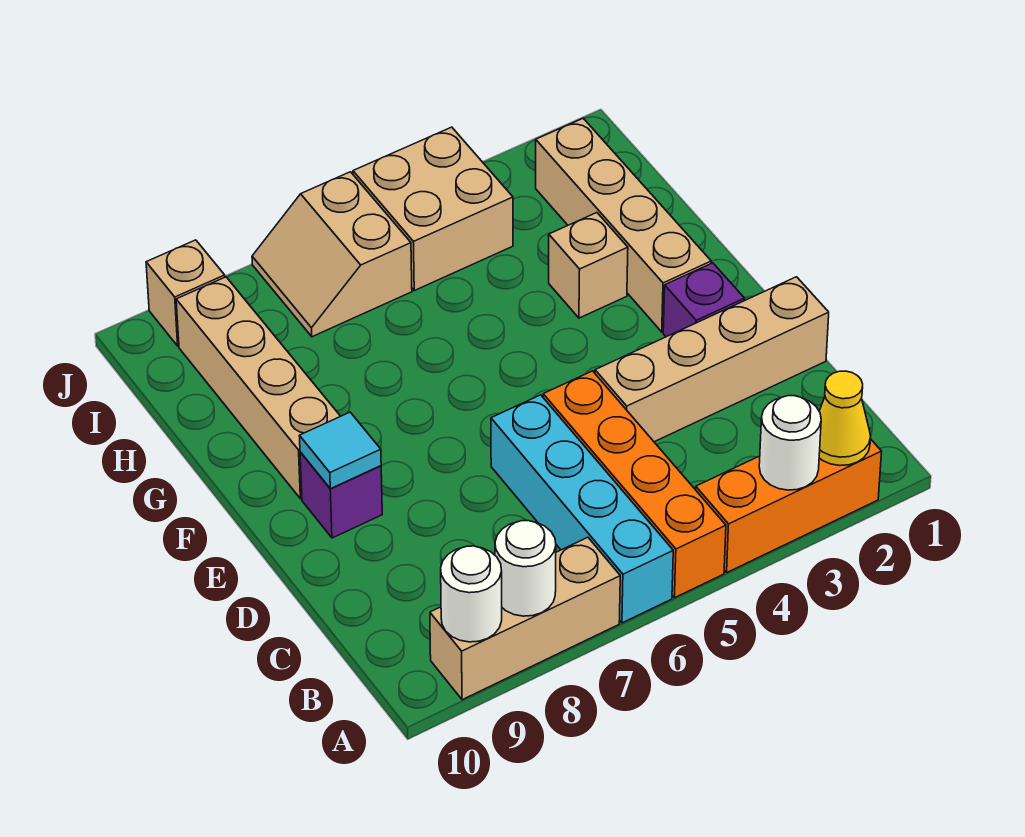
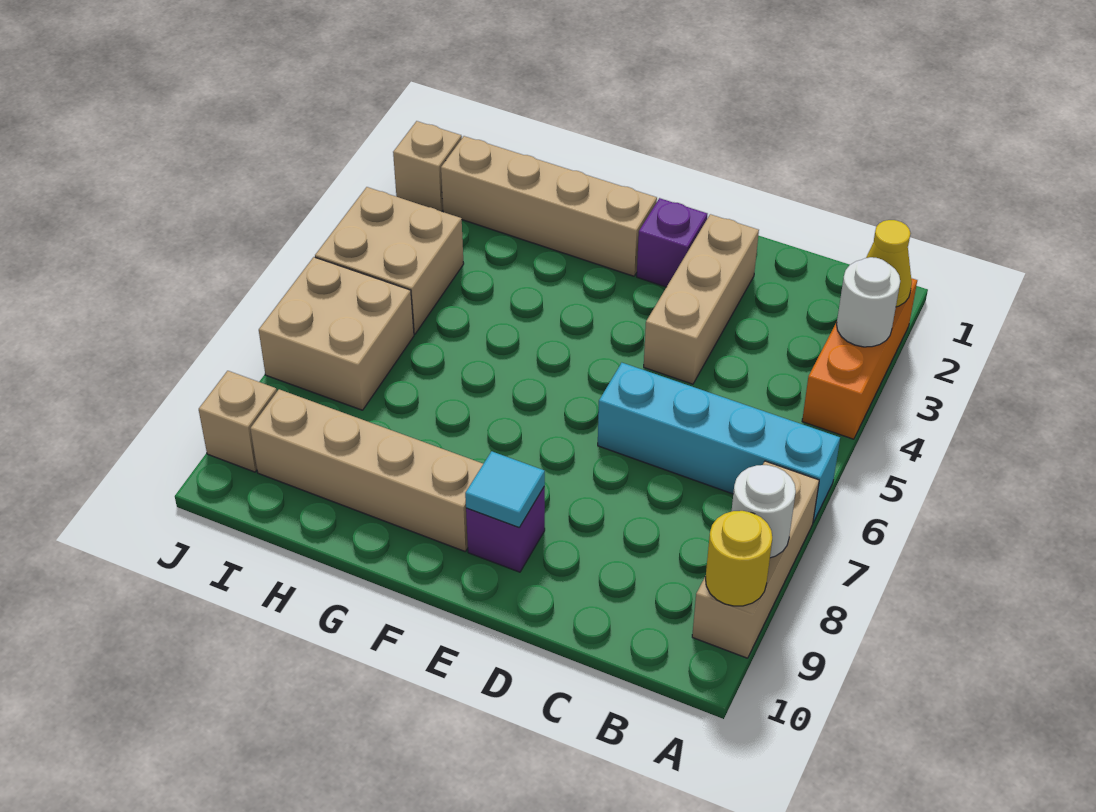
orange 1x4 brick [543,371,726,598] -> none
white 1x1 round brick [441,546,502,642] -> yellow 1x1 round brick [706,511,772,606]
tan 1x4 brick [595,277,829,442] -> tan 1x3 brick [644,214,759,384]
tan 1x1 brick [549,213,628,318] -> tan 1x1 brick moved to [393,121,462,212]
tan 2x2 slope [252,172,412,337] -> tan 2x2 brick [259,257,414,410]

